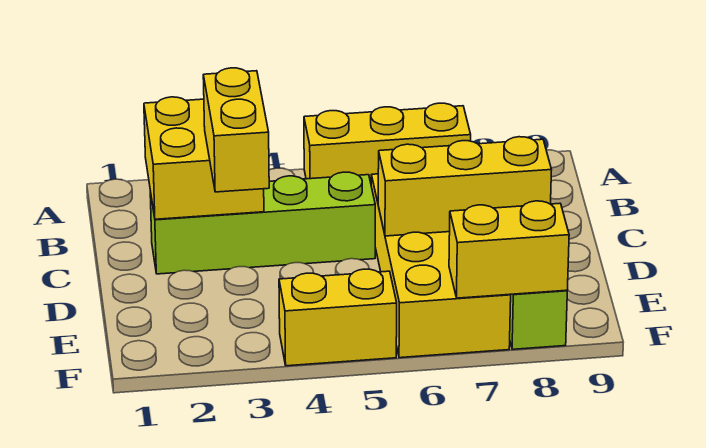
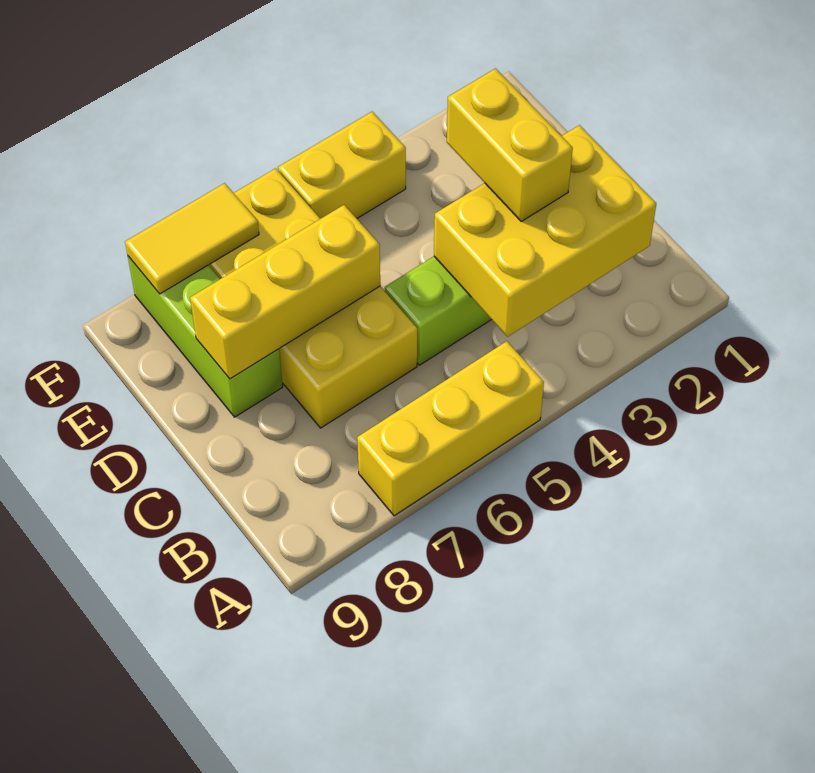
yellow 2x2 brick [144,97,264,219] -> yellow 2x3 brick [434,125,656,337]
yellow 1x2 brick [449,201,569,298] -> yellow 1x2 tile [125,183,259,294]

